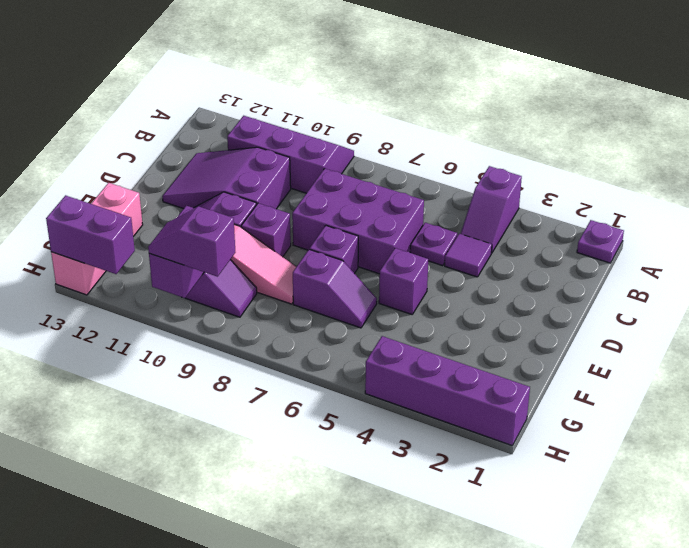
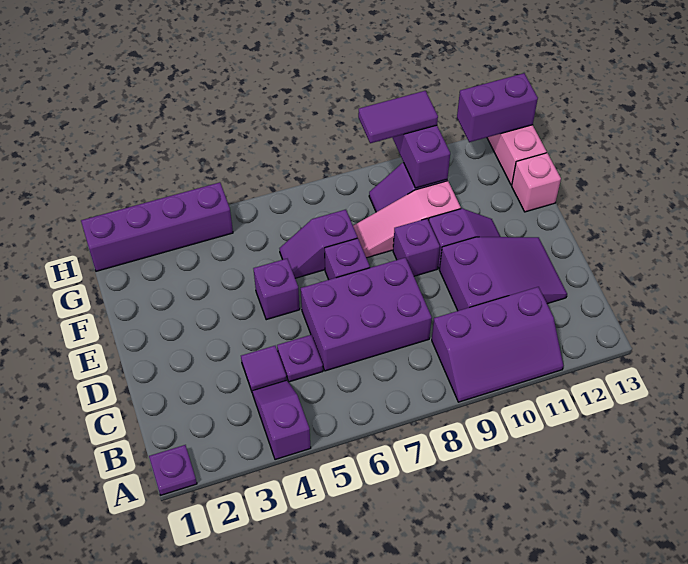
purple 1x2 slope [148,207,235,277] -> purple 1x2 tile [358,91,438,143]

